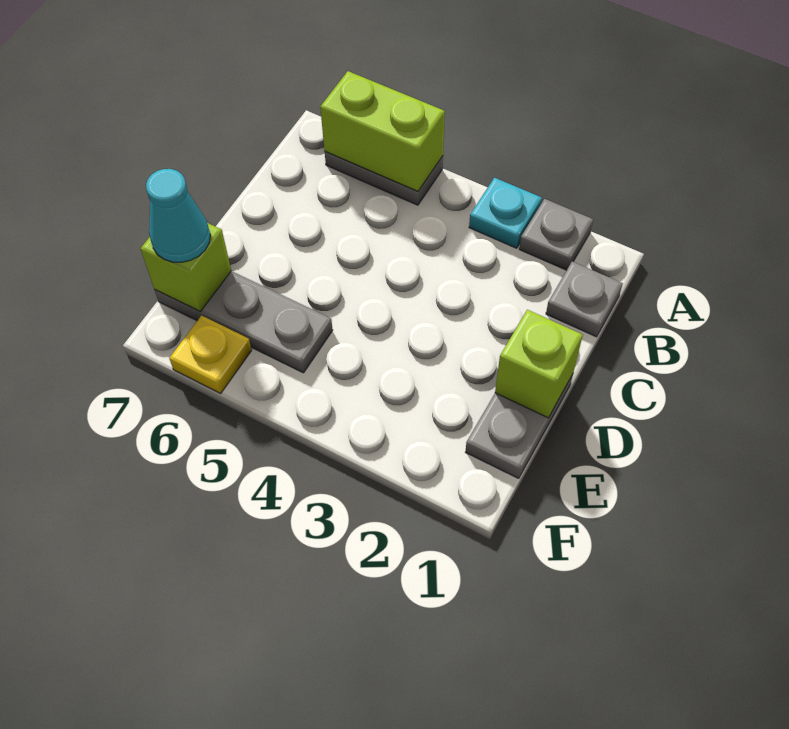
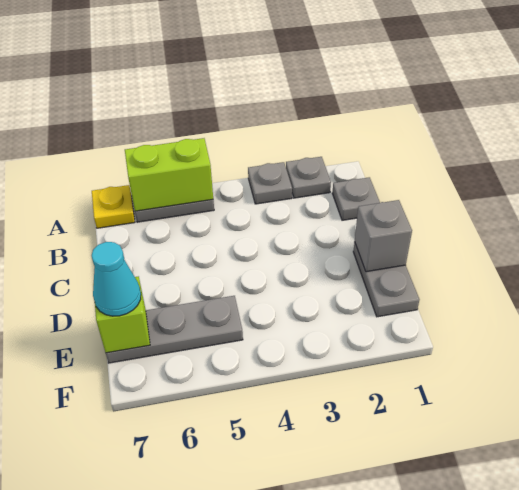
cyan 1x1 plate [469,178,542,248] -> grey 1x1 plate [248,162,292,204]
lime 1x1 brick [495,310,583,418] -> grey 1x1 brick [355,200,412,272]
yellow 1x1 plate [169,316,252,393] -> yellow 1x1 plate moved to [92,185,135,228]

